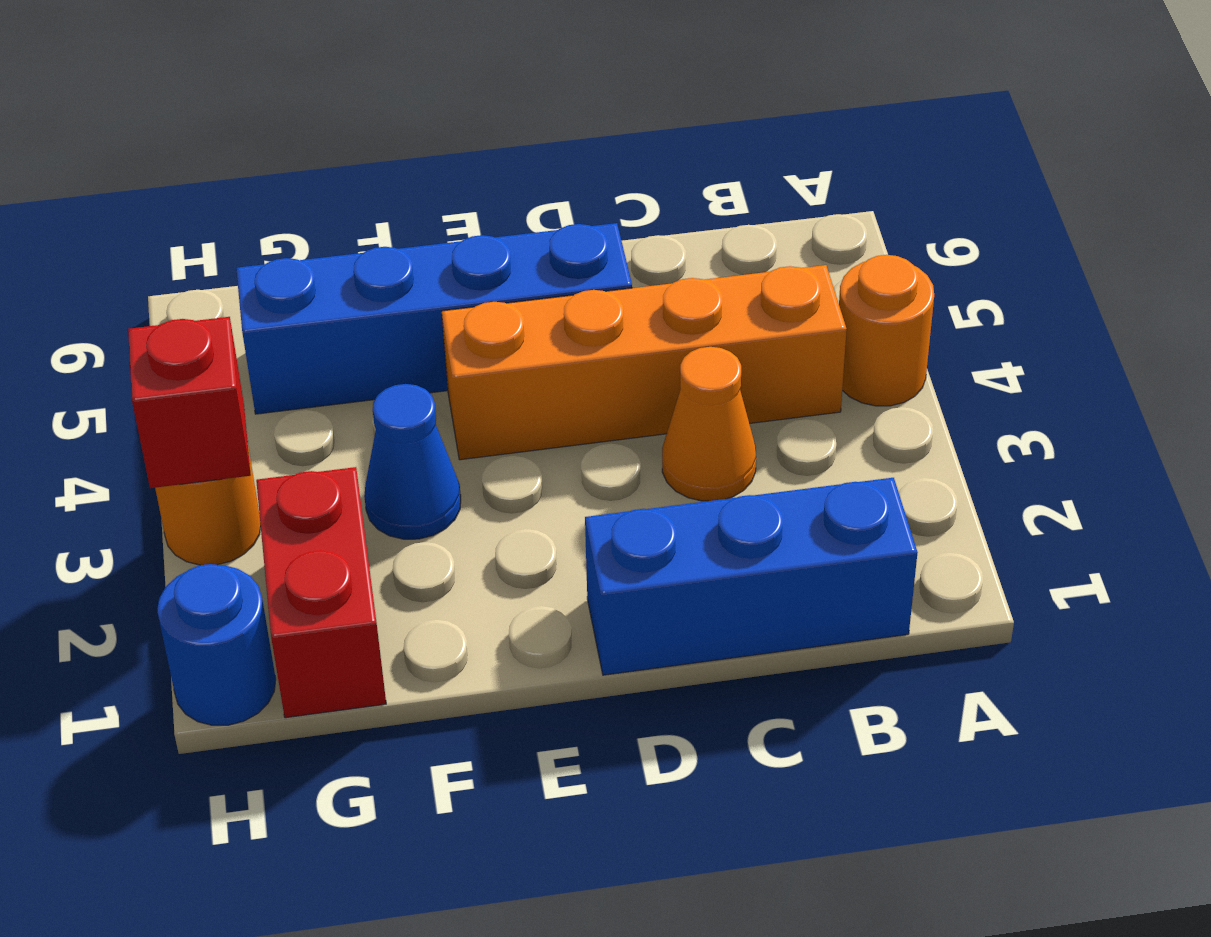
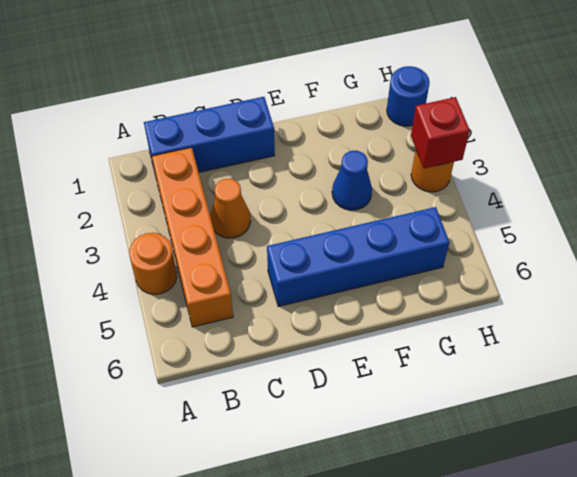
orange 1x4 brick [442,265,847,460] -> orange 1x4 brick turned to [152,148,233,327]
red 1x2 brick [256,467,386,718] -> none

